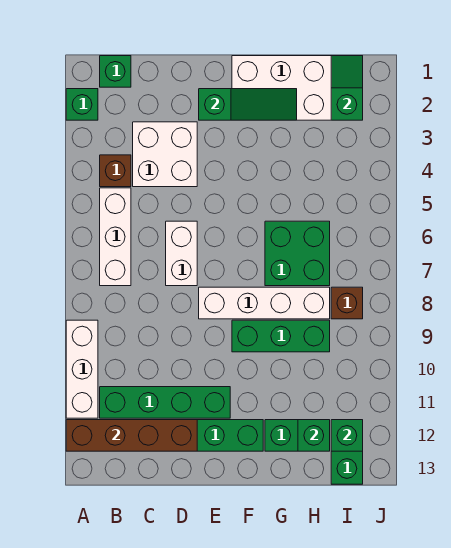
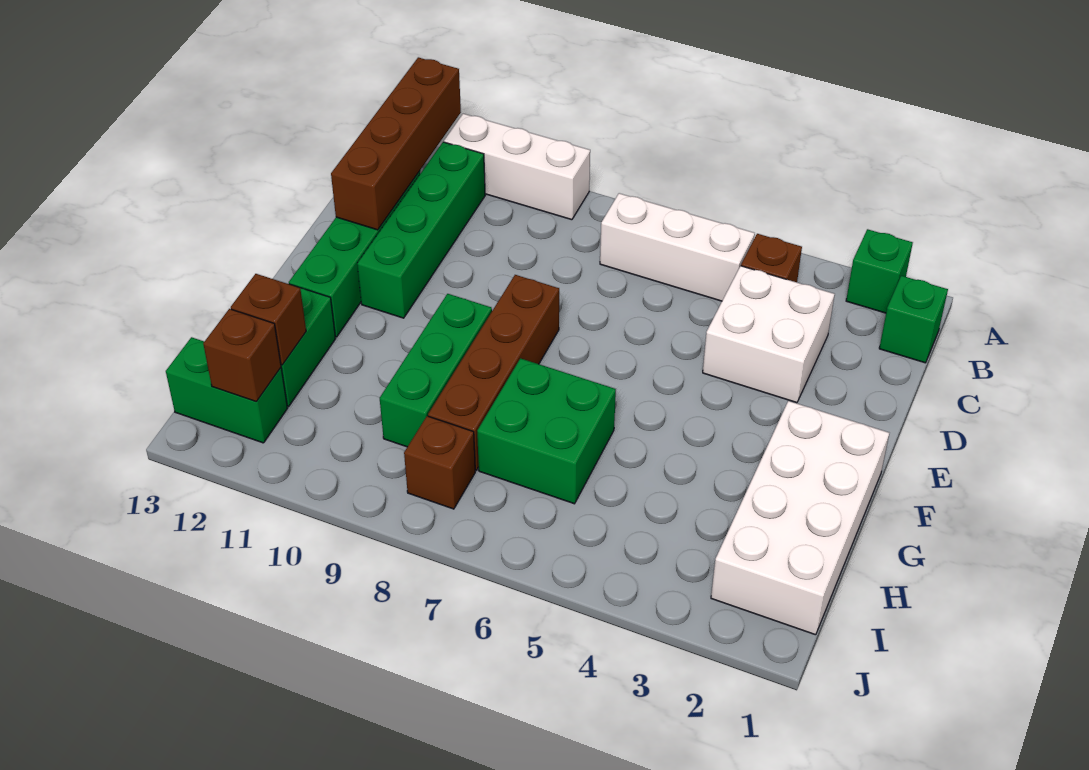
white 1x2 brick [166,221,197,286] -> none
green 1x3 slope [199,89,297,120] -> none
white 1x4 brick [199,287,330,319] -> brown 1x4 brick [428,275,559,470]
green 1x1 brick [298,420,330,451] -> brown 1x1 brick [231,274,306,365]
green 1x2 slope [331,56,363,120] -> none
green 1x1 brick [331,420,363,451] -> brown 1x1 brick [203,309,281,402]

